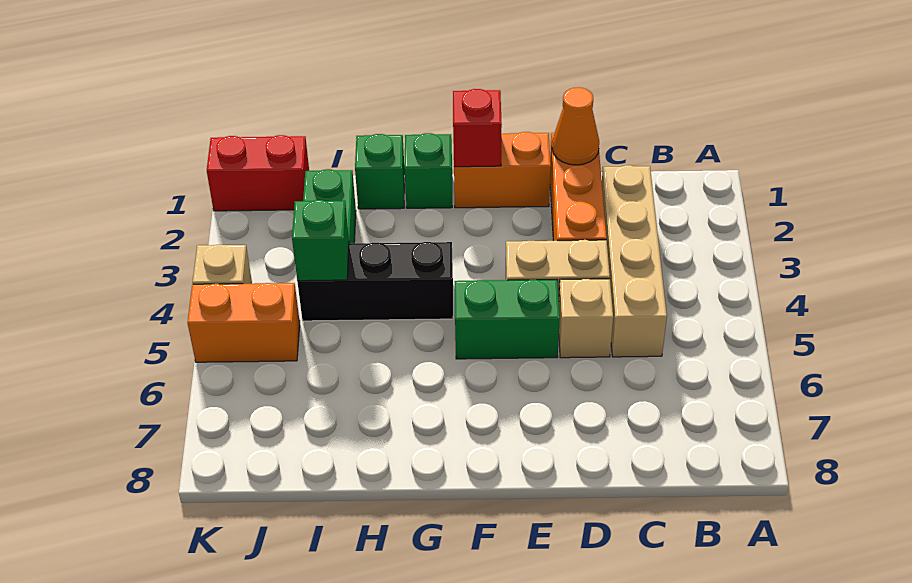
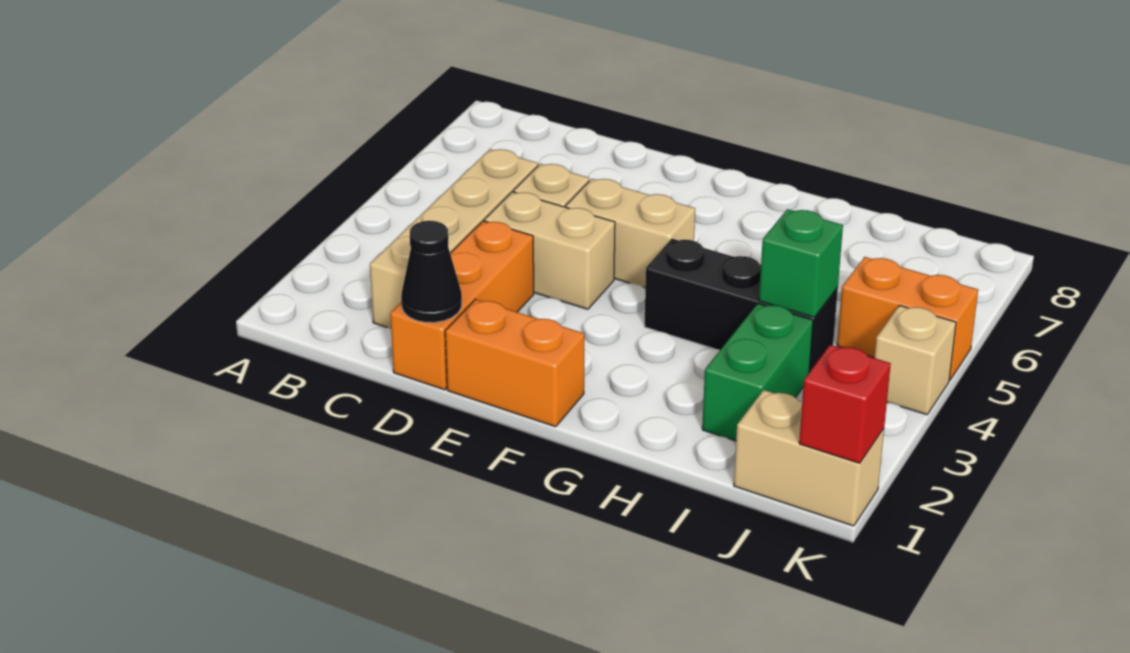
orange 1x1 cone [552,87,599,165] -> black 1x1 cone [401,221,462,323]
green 1x2 brick [455,280,560,359] -> tan 1x2 brick [566,179,695,288]
red 1x1 brick [453,89,502,167] -> red 1x1 brick moved to [799,345,891,463]
green 1x1 brick [404,133,452,208] -> none
green 1x1 brick [355,134,405,209] -> none
red 1x2 brick [207,135,309,211] -> tan 1x2 brick [734,390,884,526]

